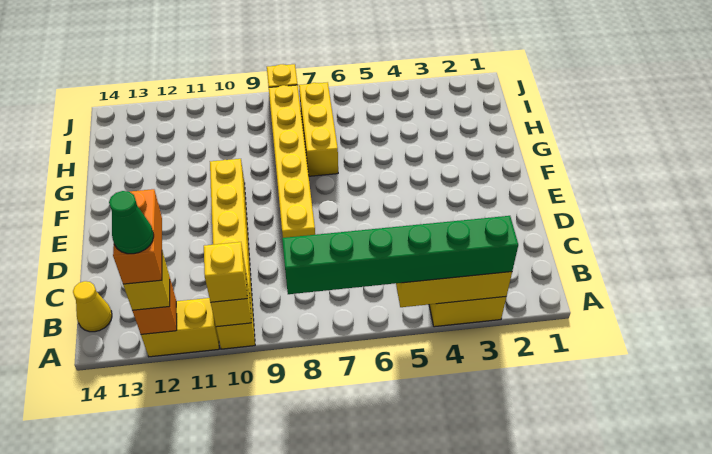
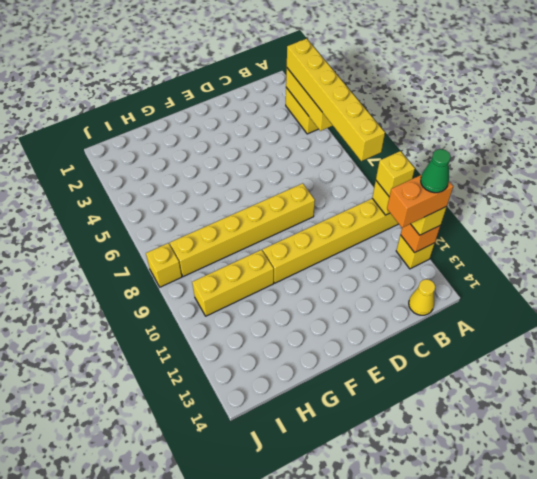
green 1x6 brick [282,216,518,294] -> yellow 1x6 brick [287,39,385,161]
yellow 1x2 brick [141,298,219,357] -> yellow 1x1 brick [396,235,435,269]
yellow 1x3 brick [299,82,338,176] -> yellow 1x3 brick moved to [192,250,274,316]

